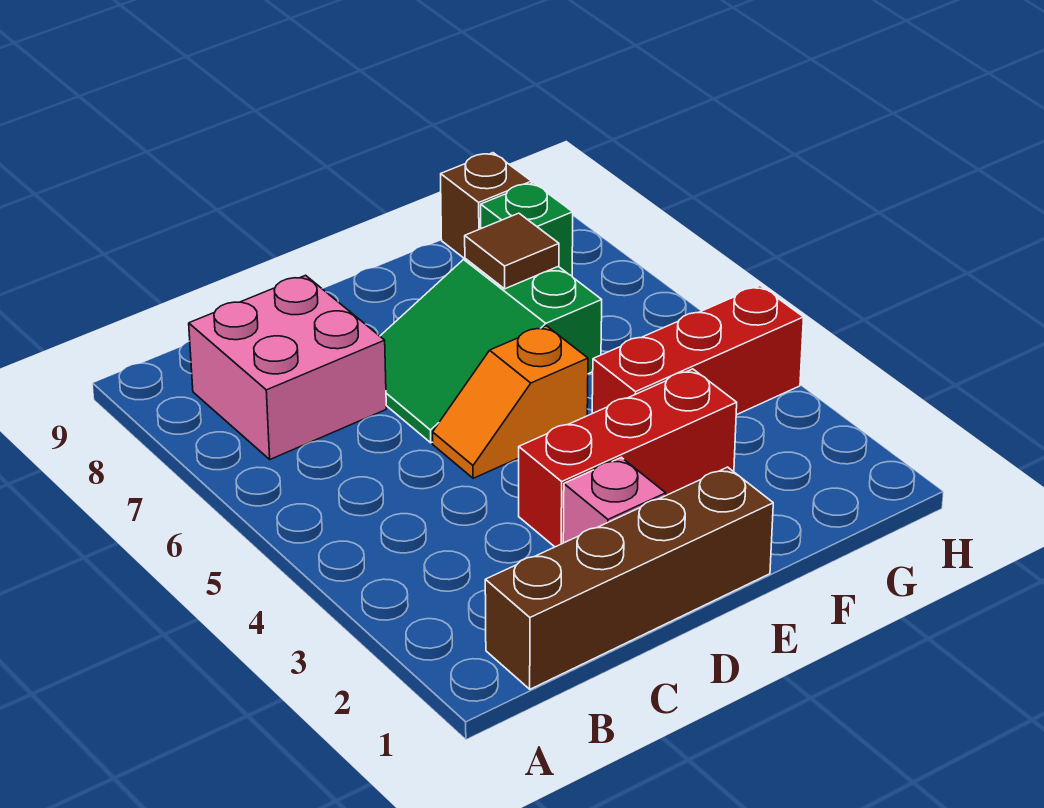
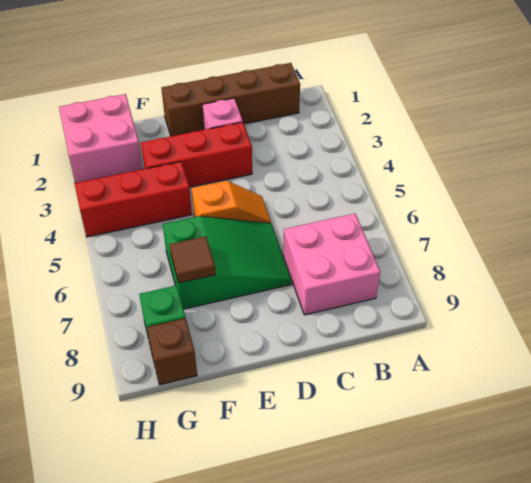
none -> pink 2x2 brick [59,94,143,183]

